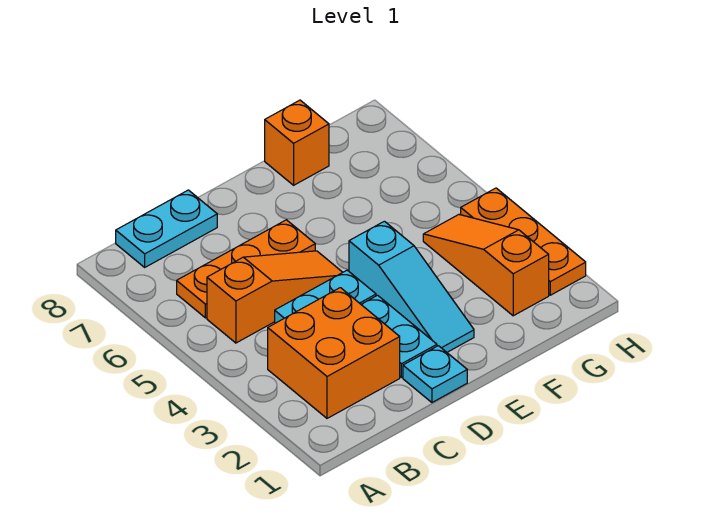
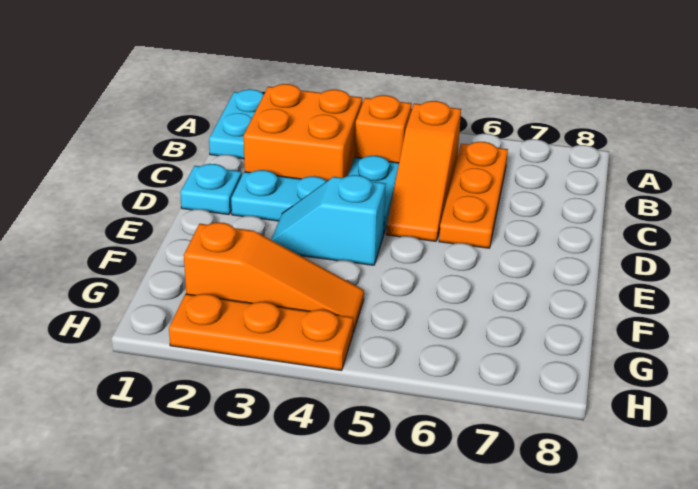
cyan 1x2 plate [116,190,217,267] -> cyan 1x2 plate moved to [209,89,264,159]
cyan 1x3 slope [349,221,474,352] -> cyan 1x2 slope [271,175,386,265]
orange 1x1 brick [265,100,329,185] -> orange 1x1 brick moved to [355,95,412,163]

